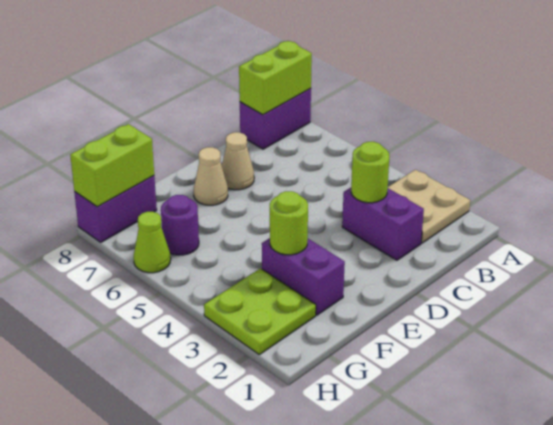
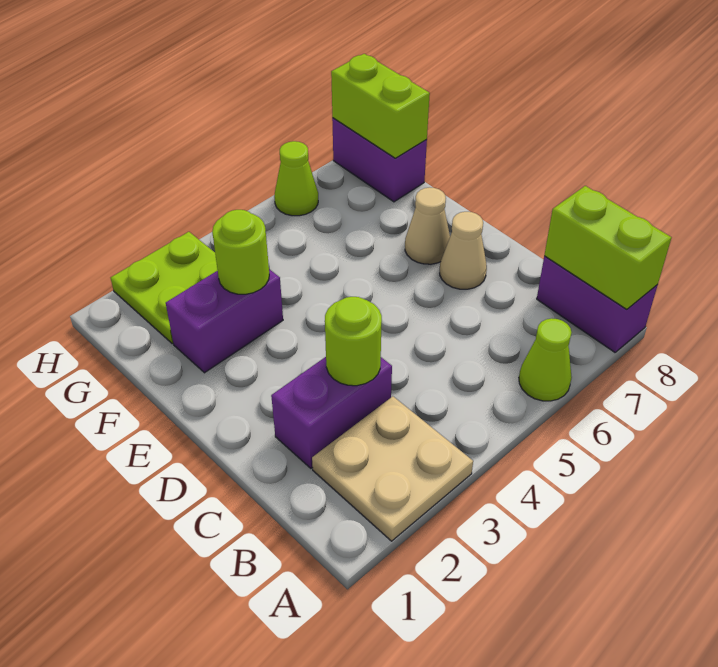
none -> lime 1x1 cone [519,318,572,401]
purple 1x1 round brick [161,195,199,255] -> none

